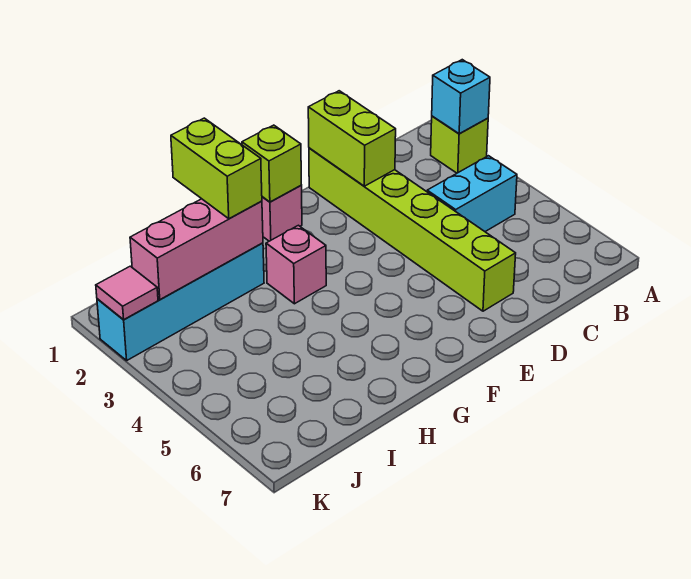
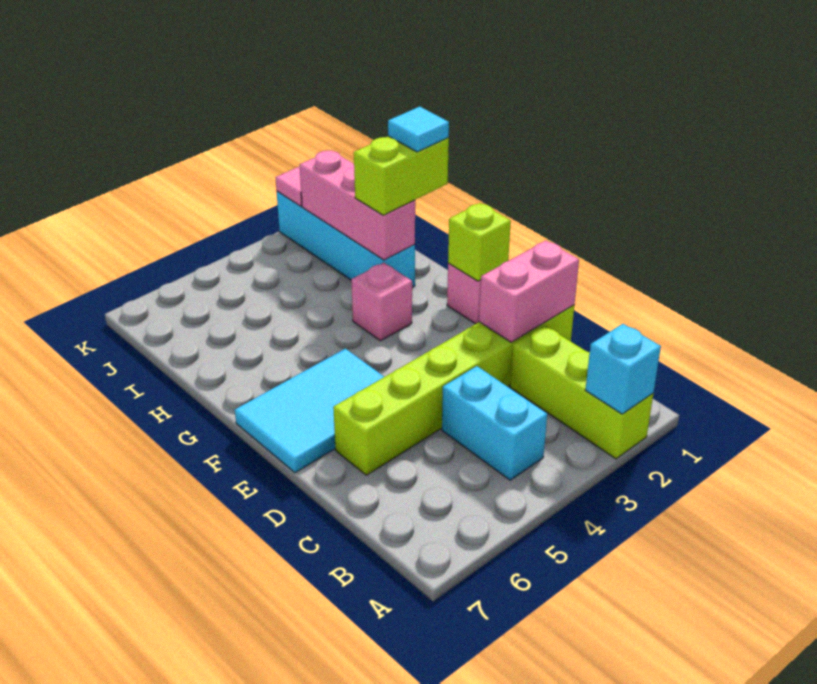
lime 1x1 brick [431,116,488,173] -> lime 1x3 brick [510,325,653,459]
lime 1x2 brick [308,91,396,186] -> pink 1x2 brick [479,240,579,342]
none -> cyan 2x3 tile [235,349,384,473]
none -> cyan 1x1 tile [388,106,449,152]

